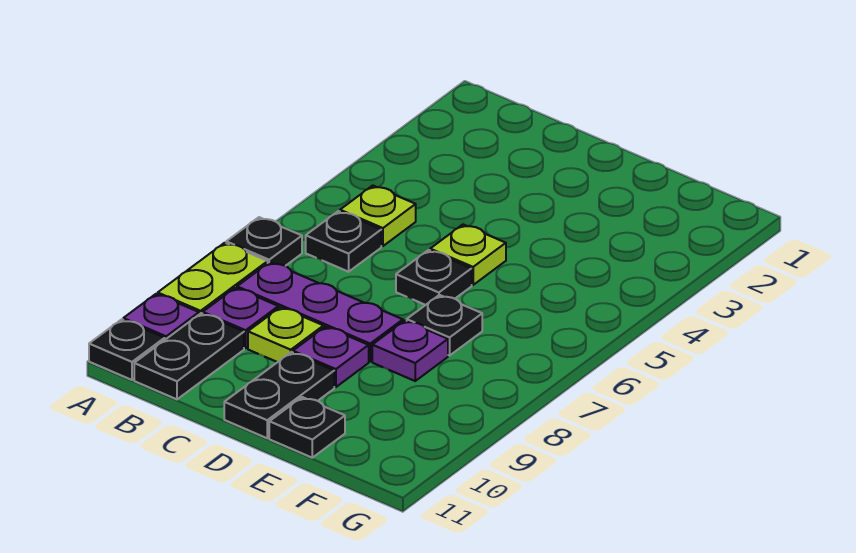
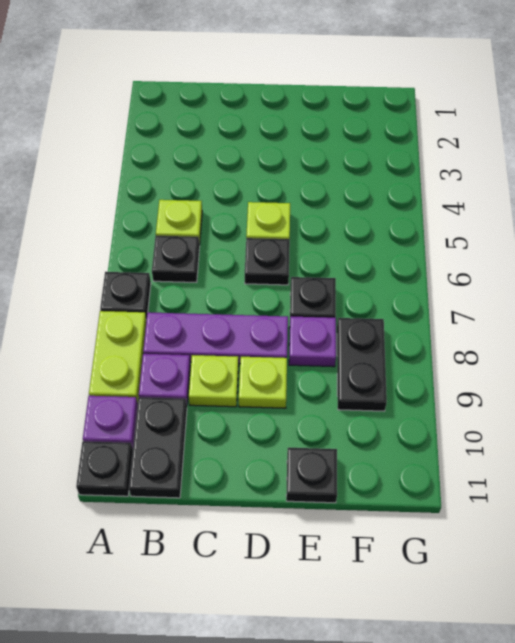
purple 1x1 plate [293,327,369,387] -> lime 1x1 plate [239,357,287,408]
black 1x2 plate [224,352,334,438] -> black 1x2 plate moved to [337,318,387,411]

